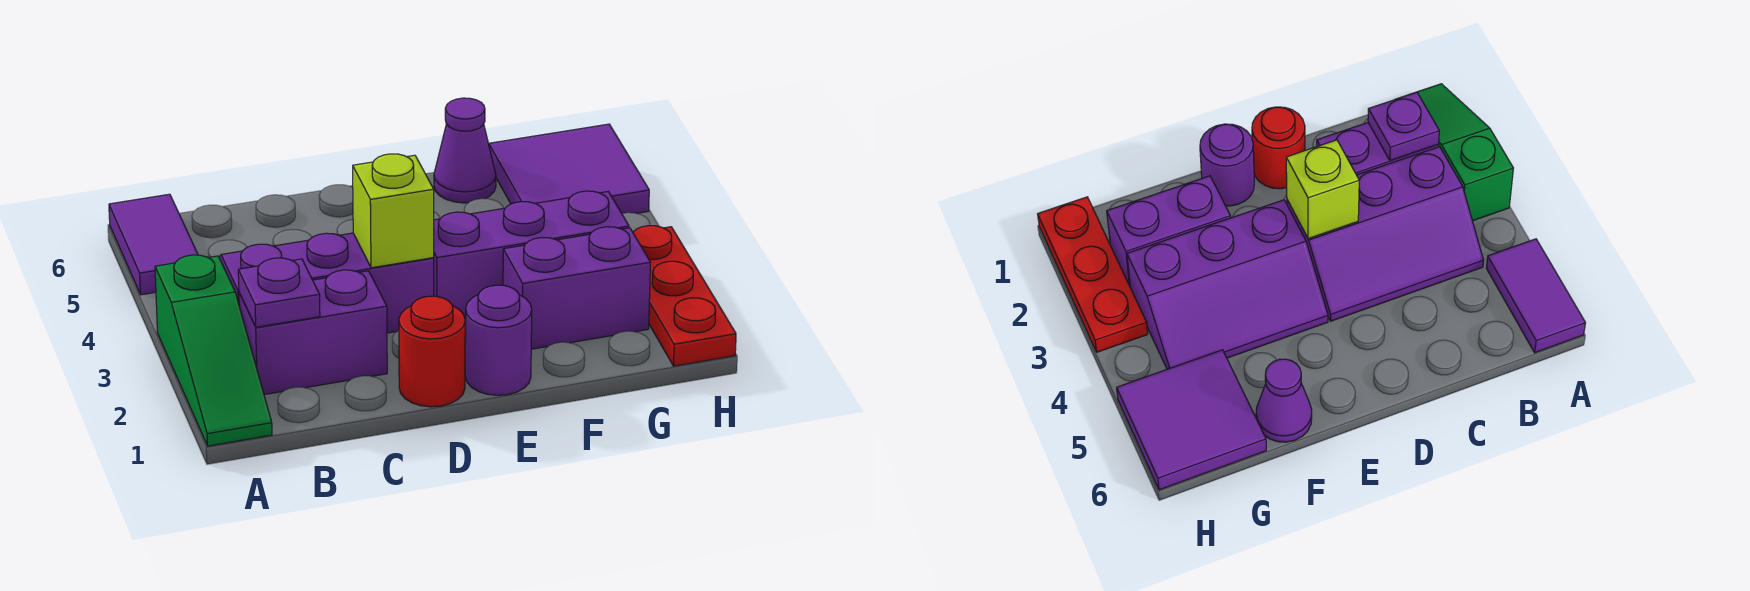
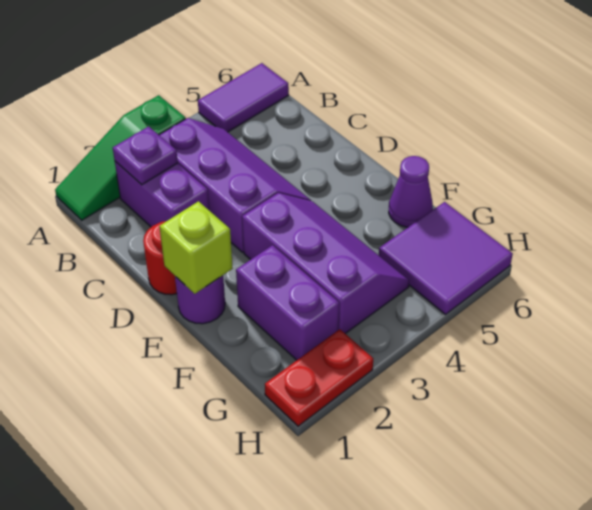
lime 1x1 brick [353,154,434,268] -> lime 1x1 brick moved to [159,201,233,294]
red 1x3 plate [633,226,736,366] -> red 1x2 plate [265,329,373,426]

